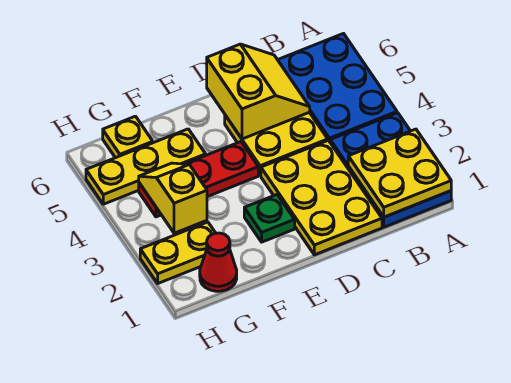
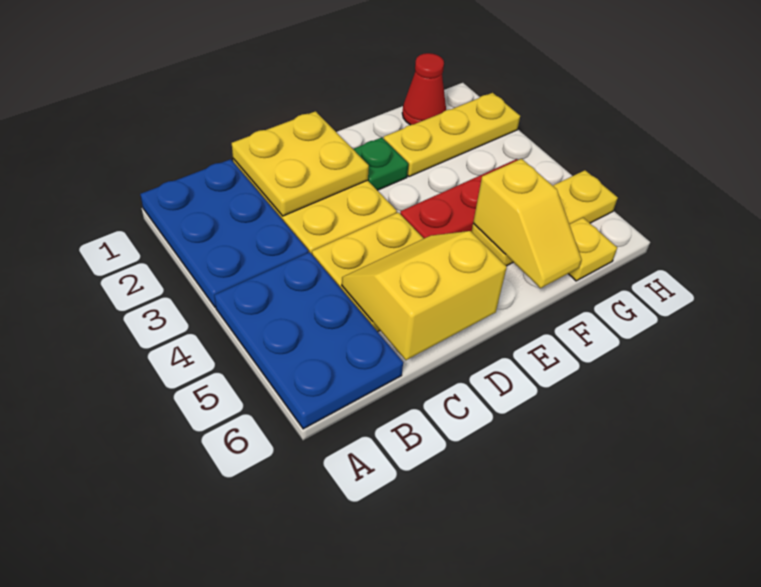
yellow 2x2 plate [348,129,451,217] -> yellow 2x2 plate moved to [232,111,369,216]
yellow 2x2 slope [207,44,310,139] -> yellow 2x2 slope turned to [342,231,507,360]
yellow 1x2 plate [140,222,215,283] -> yellow 1x3 plate [384,93,520,177]
yellow 1x2 slope [139,163,207,233] -> yellow 1x2 slope moved to [473,159,582,288]

